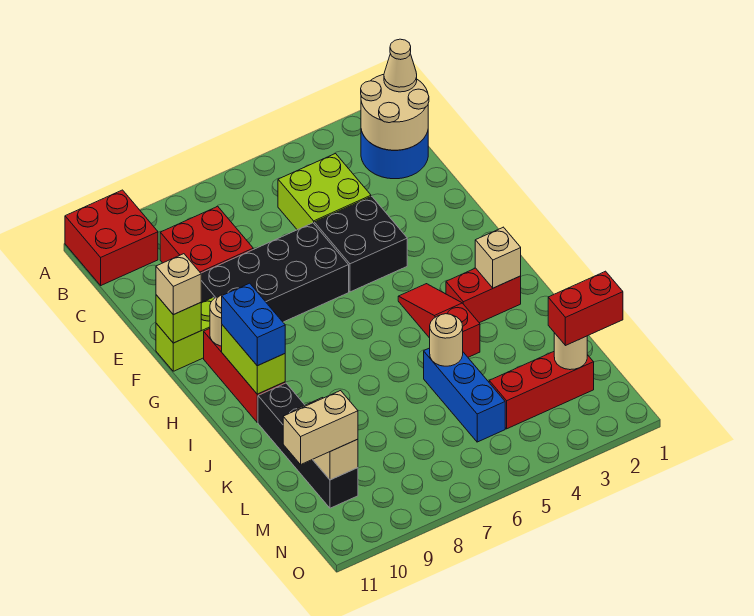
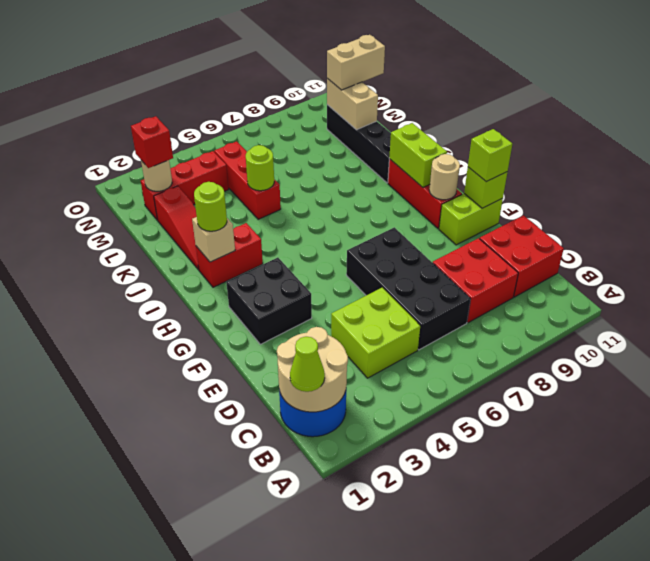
red 2x2 brick [65,190,158,285] -> red 2x2 brick moved to [480,215,564,297]
tan 1x1 cone [384,39,417,92] -> lime 1x1 cone [290,337,325,392]
black 2x2 brick [314,196,407,292] -> black 2x2 brick moved to [226,258,312,344]
black 2x4 brick [201,223,349,322] -> black 2x4 brick turned to [346,227,471,350]
tan 1x1 brick [156,254,201,315] -> lime 1x1 brick [468,129,512,182]
red 1x3 slope [398,284,480,357] -> red 1x3 slope moved to [154,186,199,270]
blue 1x2 brick [222,283,285,366] -> none
none -> lime 1x1 round brick [194,182,227,231]
blue 1x3 brick [424,348,505,442] -> red 1x3 brick [214,141,281,219]
tan 1x1 round brick [430,314,463,366] -> lime 1x1 round brick [246,145,274,191]
red 1x2 brick [548,271,623,346] -> red 1x1 brick [131,116,173,168]

